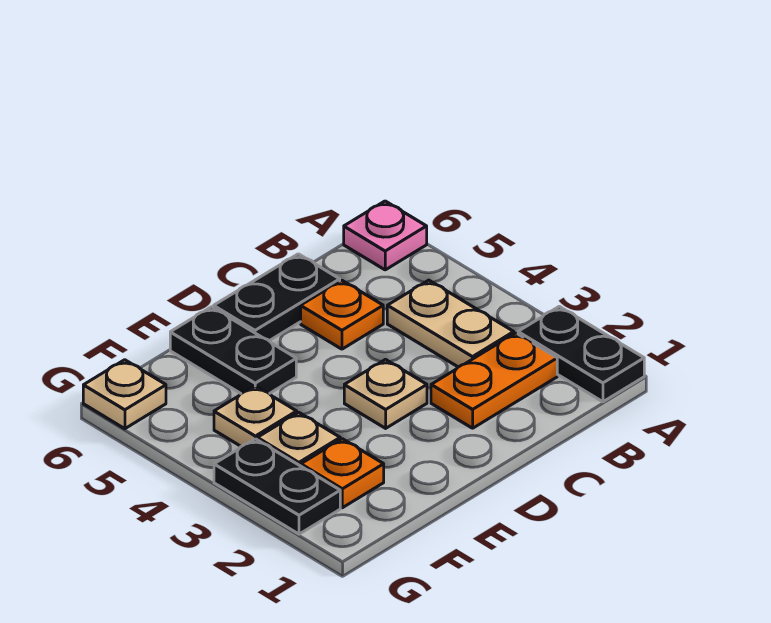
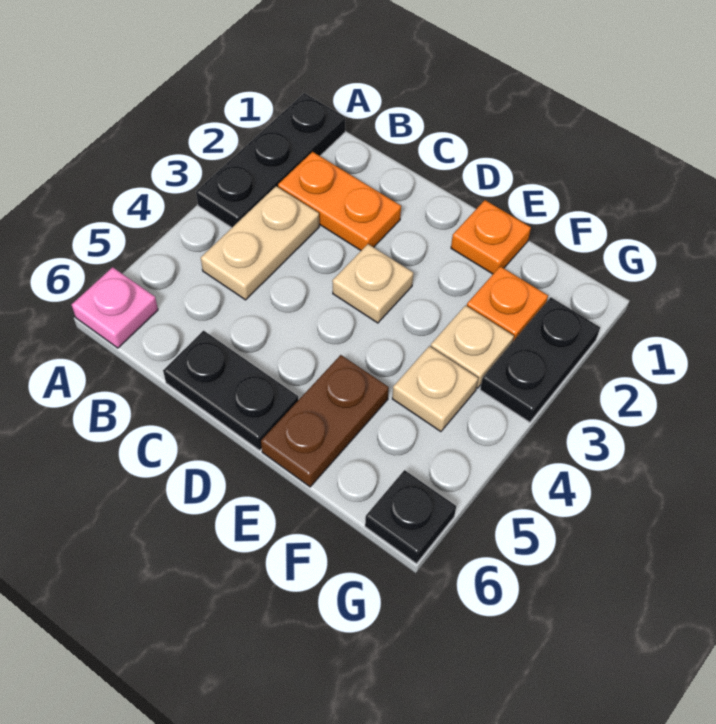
black 1x2 plate [518,306,644,402] -> black 1x3 plate [196,93,345,228]
orange 1x1 plate [301,280,383,349] -> orange 1x1 plate moved to [451,200,531,274]
black 1x2 plate [170,307,296,394] -> brown 1x2 plate [261,355,389,487]
tan 1x1 plate [83,360,166,429] -> black 1x1 plate [365,470,456,564]

